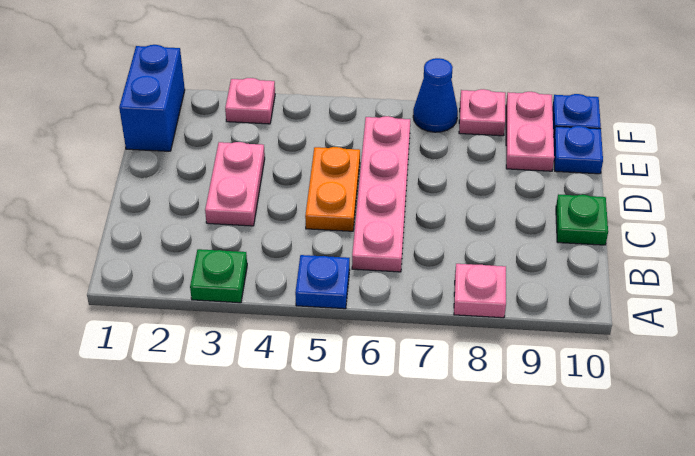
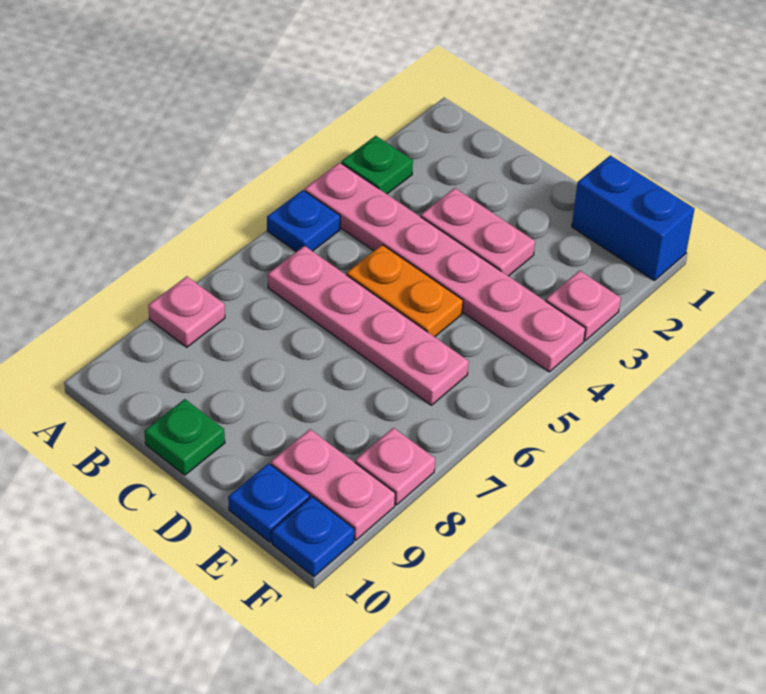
none -> pink 1x6 plate [305,163,586,372]
blue 1x1 cone [413,58,458,132] -> none

